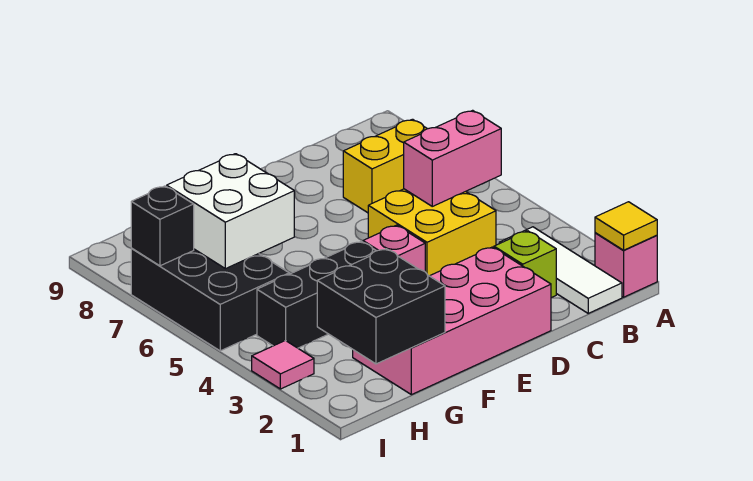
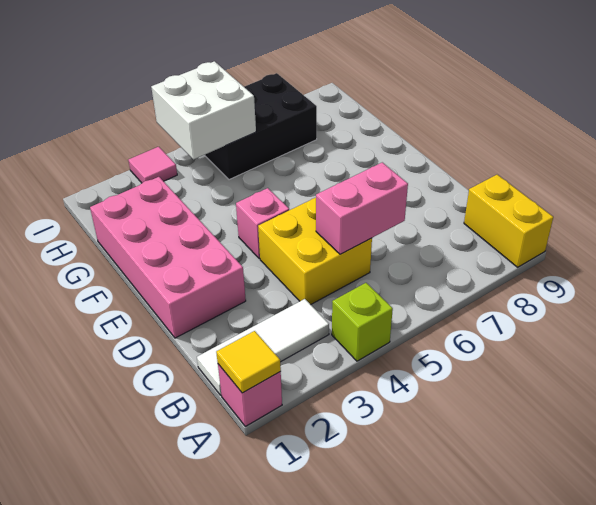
pink 1x2 brick [404,110,501,206] -> pink 1x2 brick turned to [316,162,408,254]
yellow 1x2 brick [343,119,427,213] -> yellow 1x2 brick moved to [464,175,553,267]
lime 1x1 brick [494,231,556,298] -> lime 1x1 brick moved to [332,283,393,361]
black 1x3 brick [257,241,376,348] -> none
black 2x2 brick [317,249,445,364] -> none
white 2x2 brick [167,154,294,269] -> white 2x2 brick moved to [151,61,256,159]
black 1x1 brick [131,186,194,266] -> none

